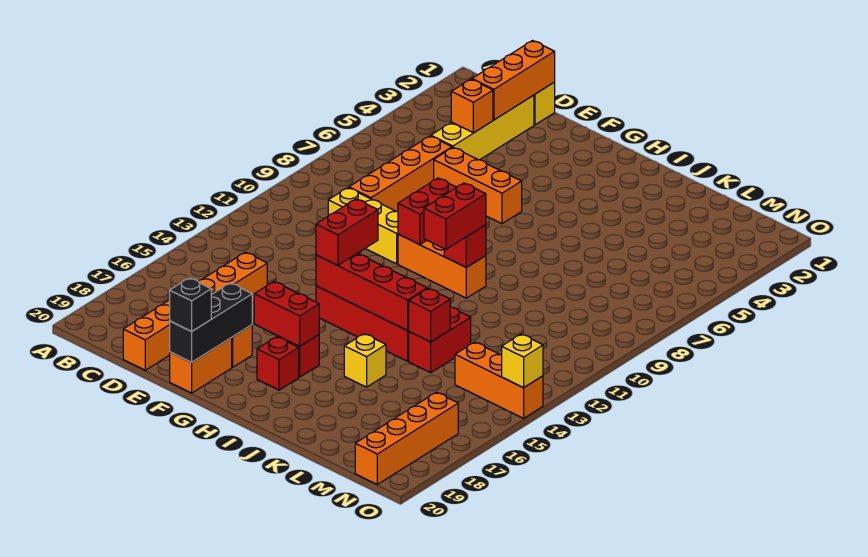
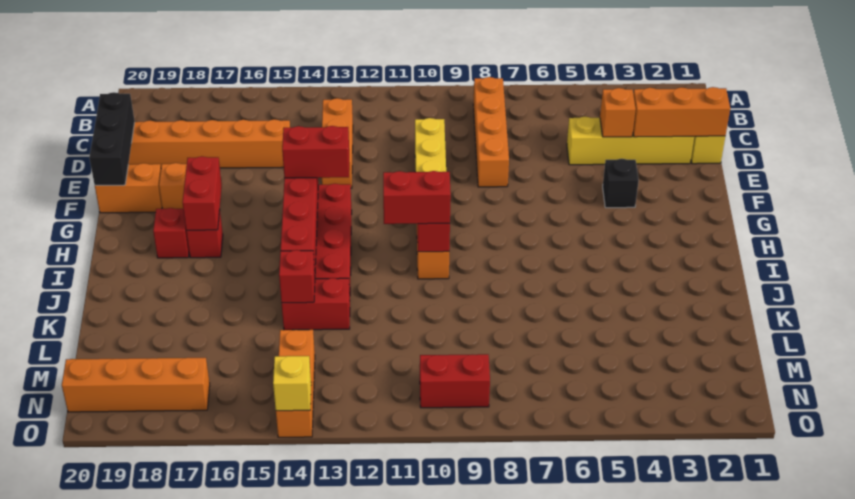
orange 1x4 brick [349,136,452,211] -> orange 1x4 brick turned to [473,77,509,187]
orange 1x3 brick [434,147,522,224] -> orange 1x3 brick moved to [322,98,353,188]
black 1x3 brick [170,283,252,362] -> black 1x3 brick turned to [89,92,135,185]
black 1x1 brick [170,278,211,331] -> black 1x1 brick moved to [603,159,639,208]
red 1x2 brick [398,178,457,245] -> red 1x2 brick moved to [420,354,490,408]
yellow 1x1 brick [344,334,386,387] -> none

